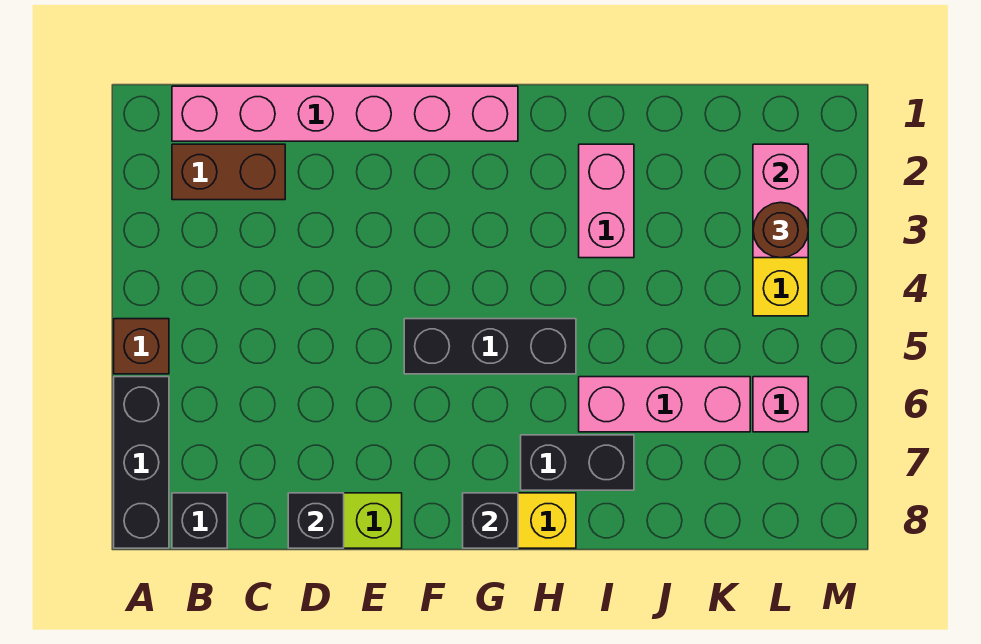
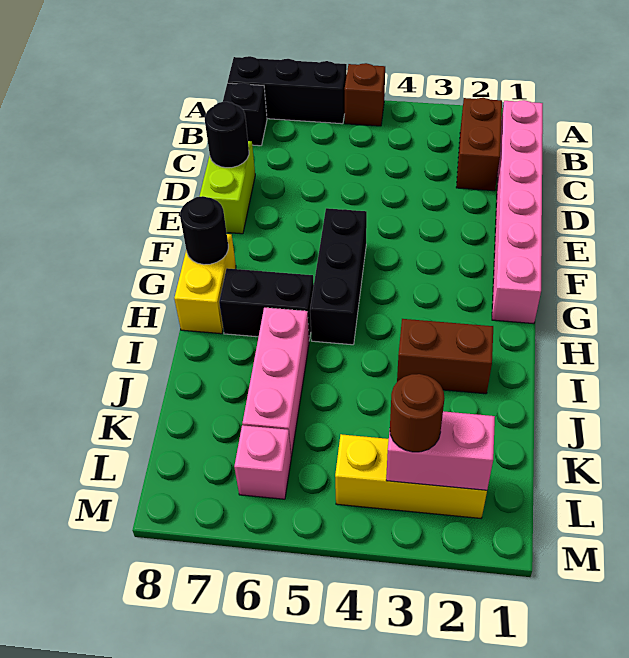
black 1x1 brick [288,493,344,548] -> black 1x1 round brick [205,102,249,168]
black 1x1 brick [463,493,518,548] -> black 1x1 round brick [180,196,228,265]
black 1x2 brick [521,435,634,490] -> black 1x2 brick turned to [219,268,314,341]
pink 1x2 brick [579,144,634,258] -> brown 1x2 brick [397,319,493,394]

